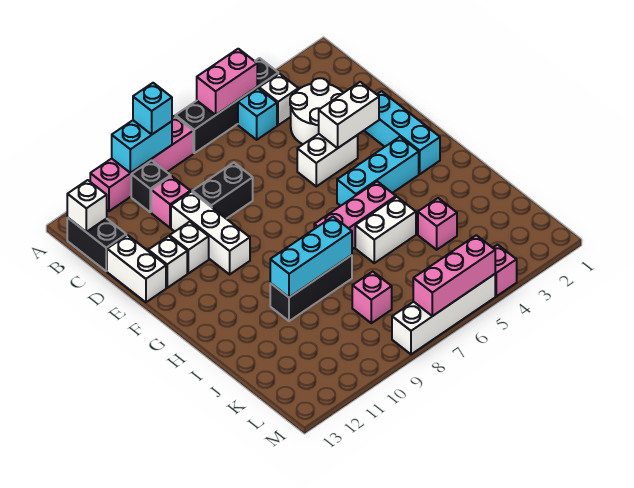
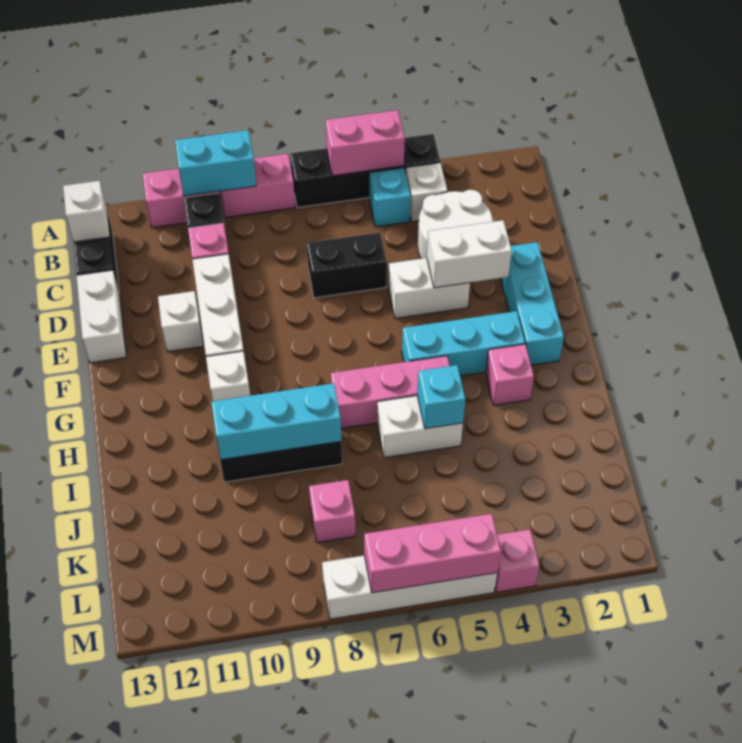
cyan 1x1 brick [133,83,172,134] -> cyan 1x1 brick moved to [417,365,465,429]
black 1x2 brick [192,163,253,219] -> black 1x2 brick moved to [307,233,387,298]
white 1x1 brick [148,236,187,288] -> white 1x1 brick moved to [206,351,250,401]
pink 1x1 brick [418,198,457,250] -> pink 1x1 brick moved to [486,344,534,405]

